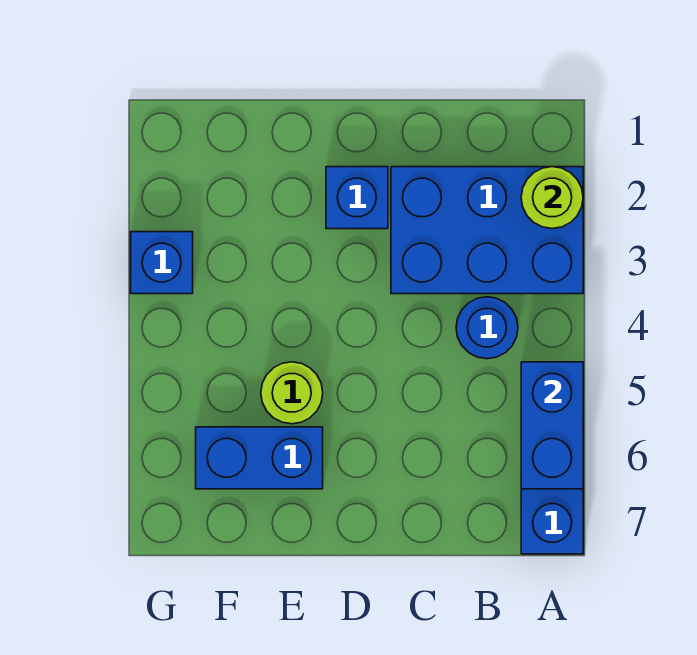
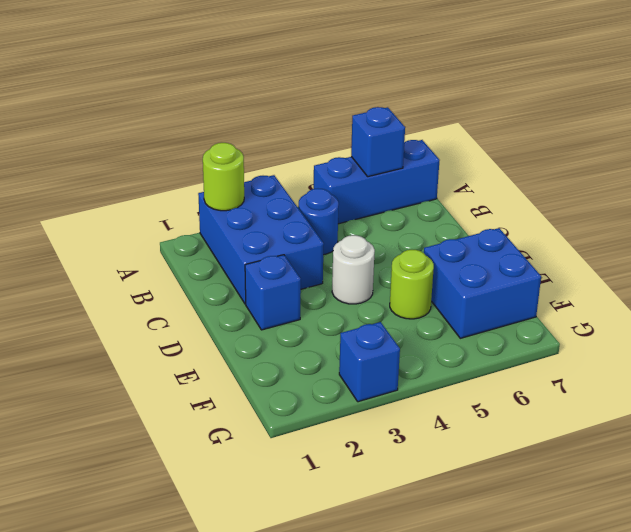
blue 1x2 brick [521,362,583,489] -> blue 1x1 brick [351,107,405,177]
none -> white 1x1 round brick [332,235,375,304]
blue 1x2 brick [196,427,323,489] -> blue 2x2 brick [424,228,541,338]

